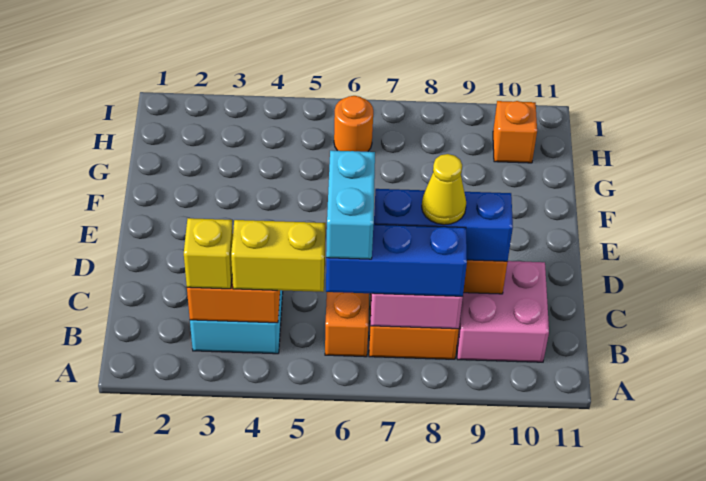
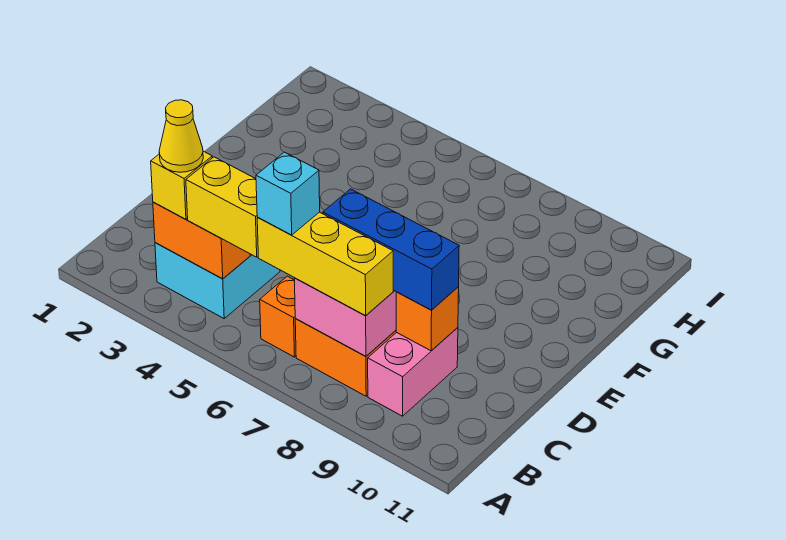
blue 1x3 brick [326,224,467,296] -> yellow 1x3 brick [257,212,393,316]
cyan 1x2 brick [326,151,375,259] -> cyan 1x1 brick [256,152,320,235]
pink 2x2 brick [457,261,549,362] -> pink 1x2 brick [368,327,458,416]
yellow 1x1 cone [422,154,466,225] -> yellow 1x1 cone moved to [159,100,203,172]
orange 1x1 round brick [334,96,373,152] -> none
orange 1x1 brick [493,101,537,163] -> none

